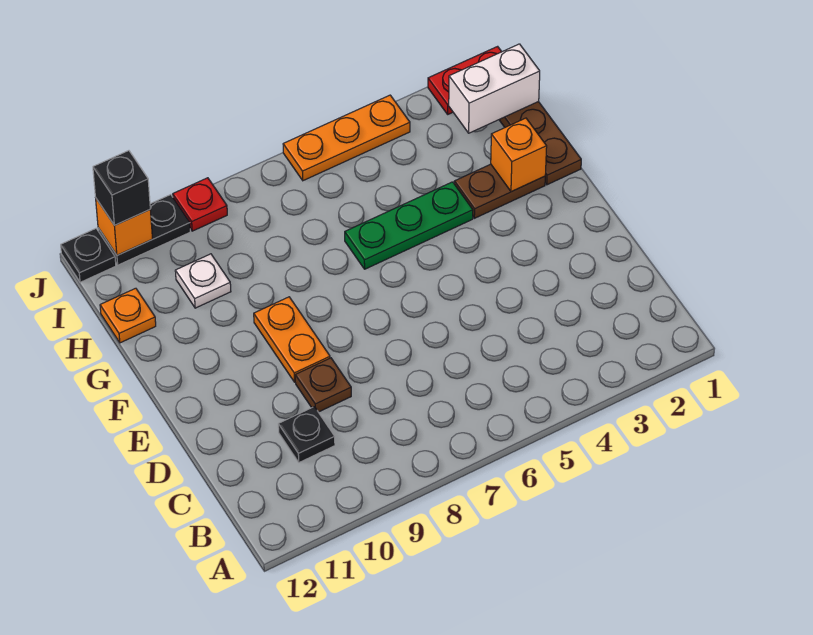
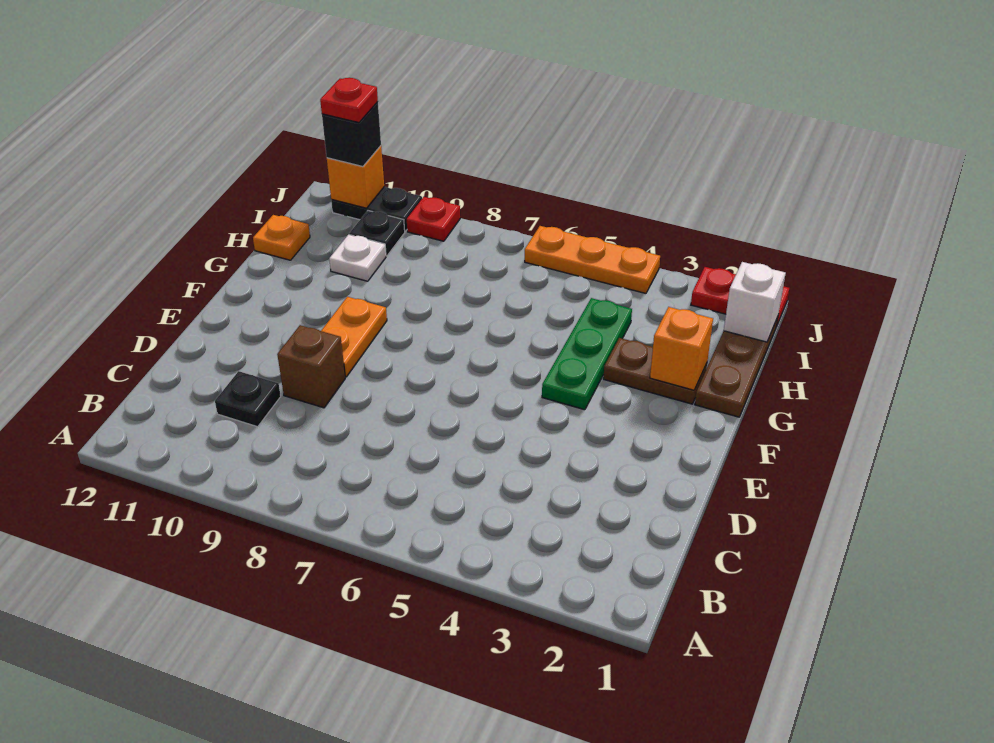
brown 1x1 plate [295,358,351,412] -> brown 1x1 brick [277,325,345,408]
green 1x3 plate [345,182,473,269] -> green 1x3 plate turned to [542,298,632,410]
white 1x2 brick [449,44,540,133] -> white 1x1 brick [724,262,786,342]
none -> red 1x1 plate [320,78,378,123]
black 1x1 plate [61,229,116,282] -> black 1x1 plate moved to [349,211,405,256]

